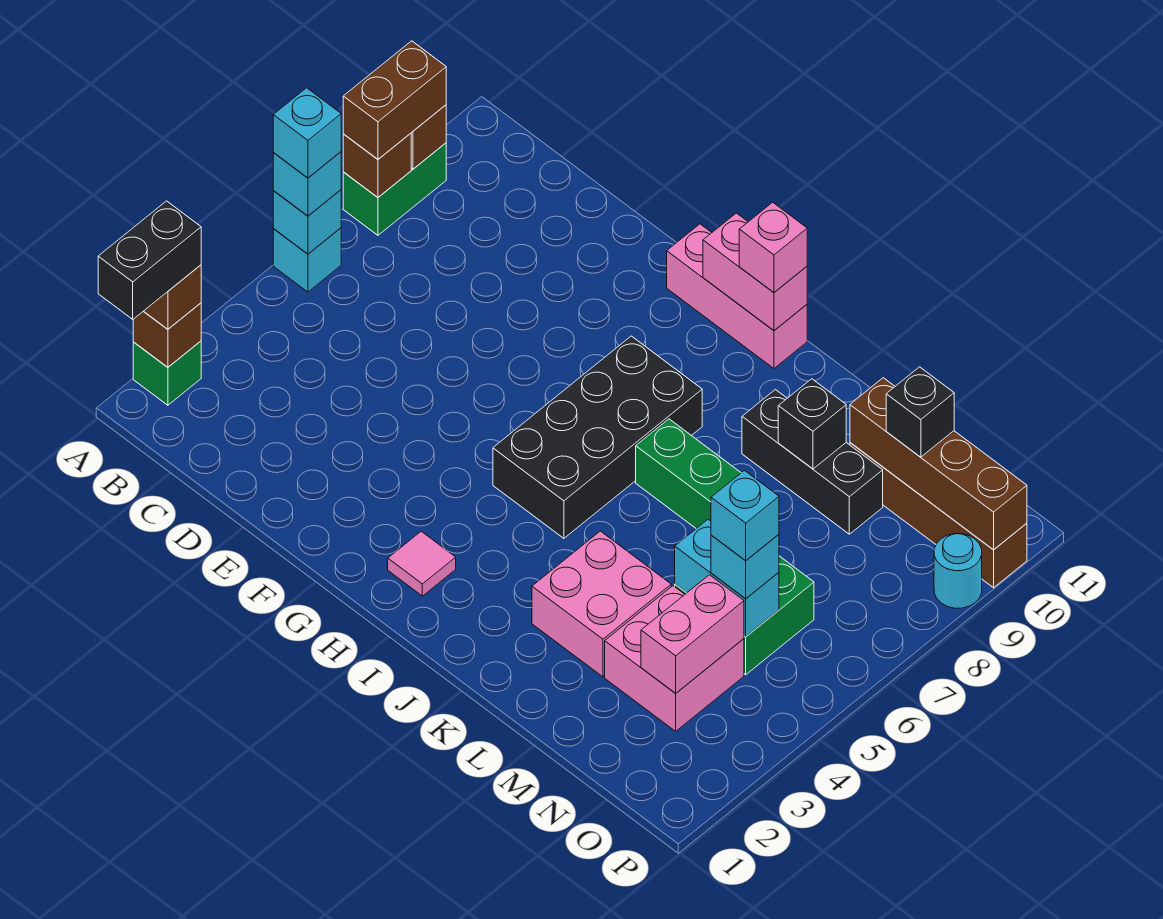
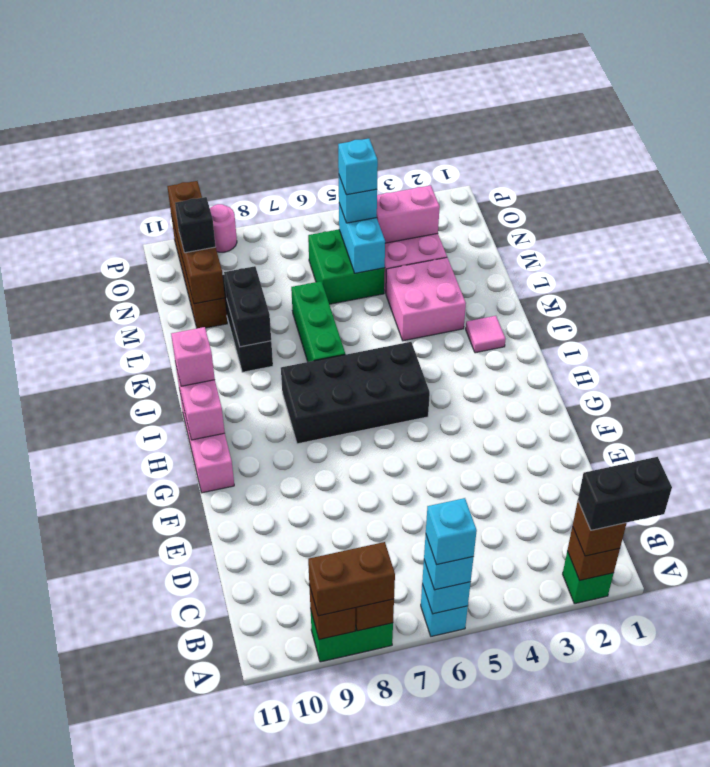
pink 1x1 tile [388,531,456,596] -> pink 1x1 tile moved to [466,316,506,353]
black 1x1 brick [778,379,846,469] -> black 1x2 brick [224,266,271,347]
cyan 1x1 round brick [934,534,982,608] -> pink 1x1 round brick [210,204,237,252]

